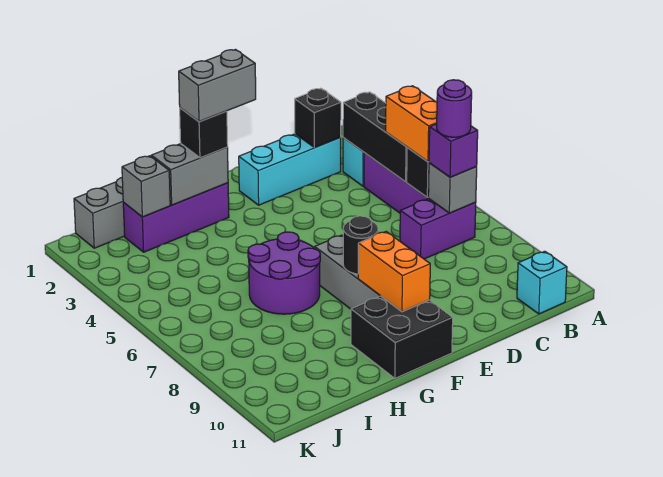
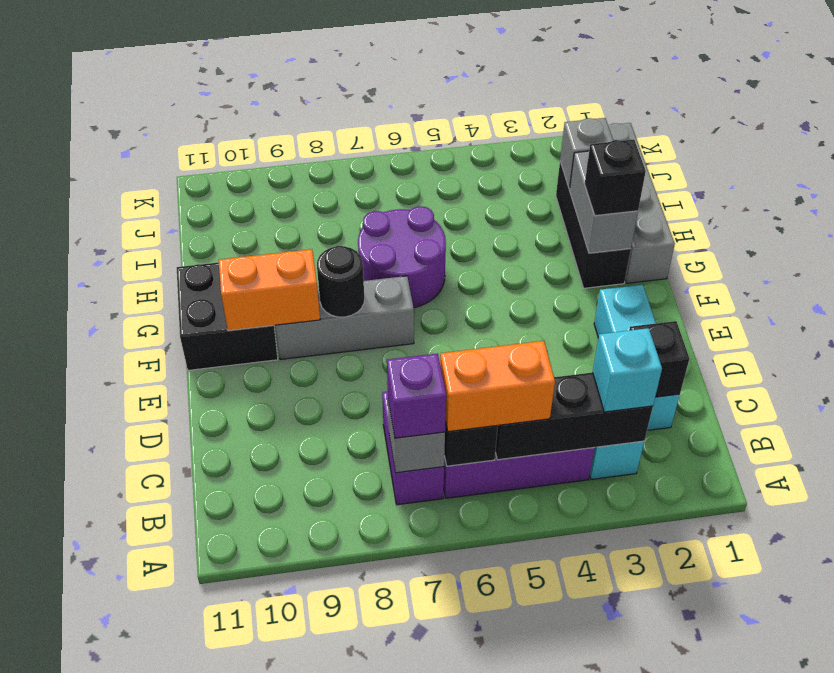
purple 1x1 round brick [437,80,472,137] -> none
cyan 1x1 brick [517,251,567,314] -> cyan 1x1 brick moved to [593,328,662,412]
grey 1x2 brick [179,49,256,122] -> none
purple 1x3 brick [123,183,229,252] -> black 1x3 brick [556,162,631,288]

